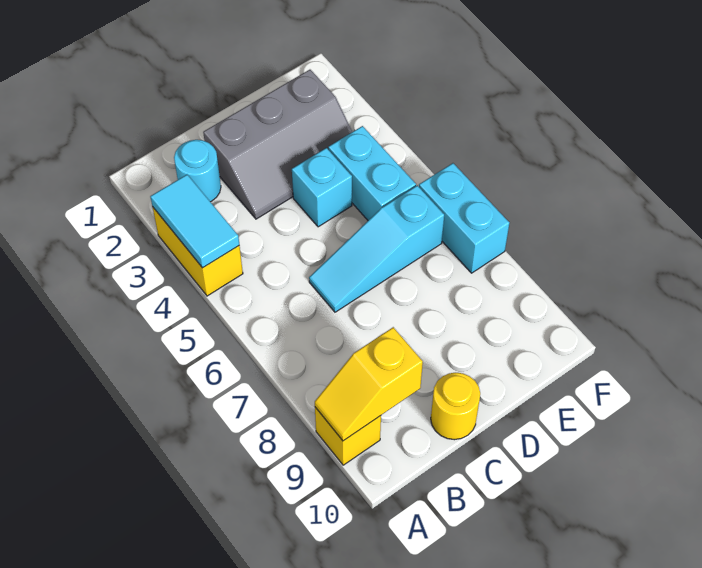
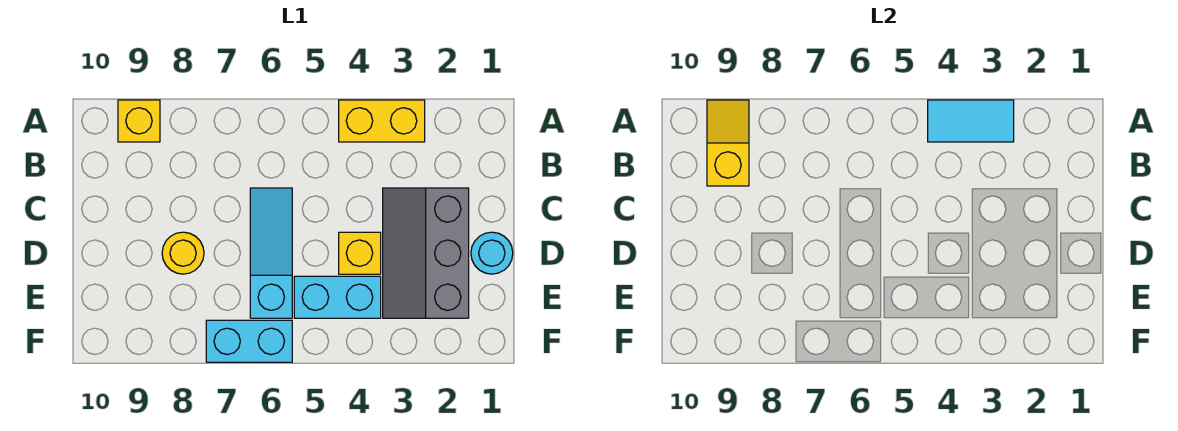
cyan 1x1 round brick [174,140,221,202] -> cyan 1x1 round brick moved to [471,232,513,274]
yellow 1x1 round brick [431,373,480,440] -> yellow 1x1 round brick moved to [162,232,204,274]
cyan 1x1 brick [292,148,352,227] -> yellow 1x1 brick [339,232,381,274]

